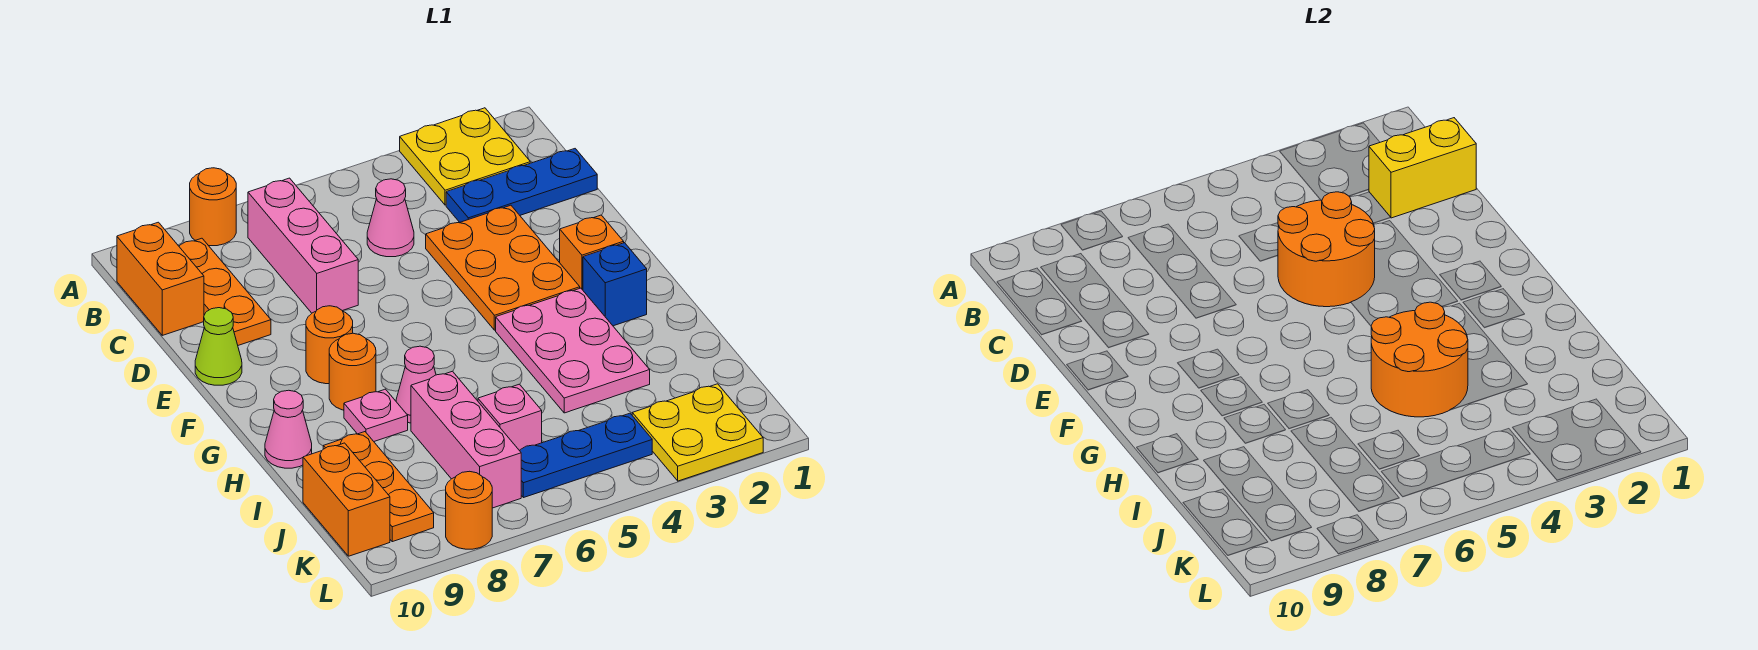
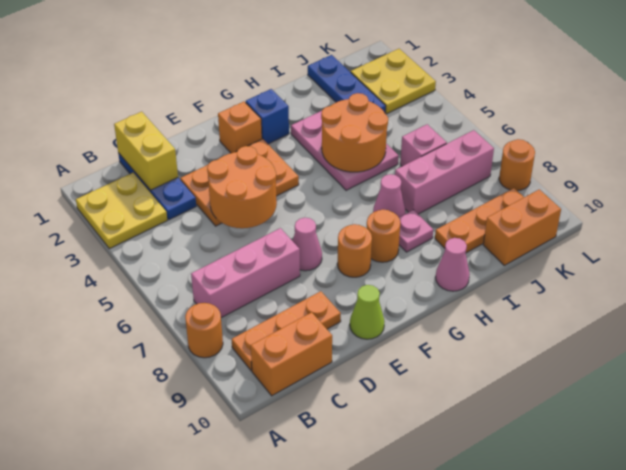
pink 1x1 cone [367,179,414,257] -> pink 1x1 cone moved to [293,218,322,271]
pink 2x3 plate [496,288,650,413] -> pink 2x3 plate turned to [291,111,399,190]
blue 1x3 plate [519,413,652,498] -> blue 1x3 plate moved to [308,55,386,113]

